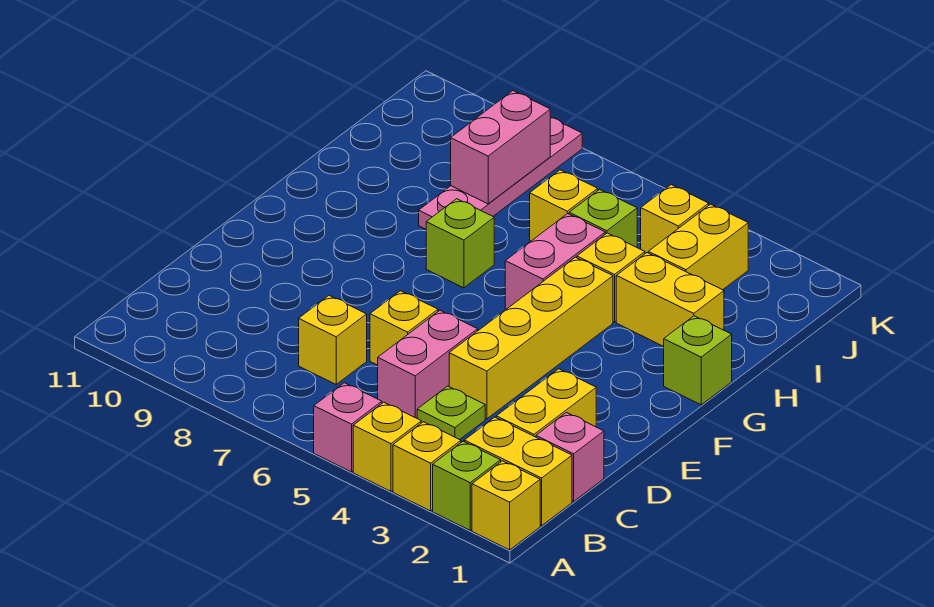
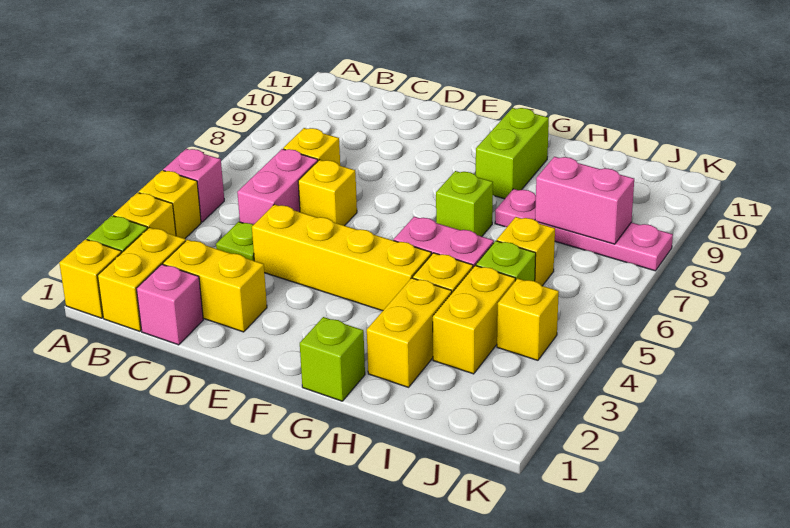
pink 1x2 brick [378,310,478,418] -> pink 1x2 brick turned to [237,149,318,225]
none -> lime 1x2 brick [476,108,549,199]
yellow 1x2 brick [648,204,748,290] -> yellow 1x2 brick turned to [433,266,515,374]

